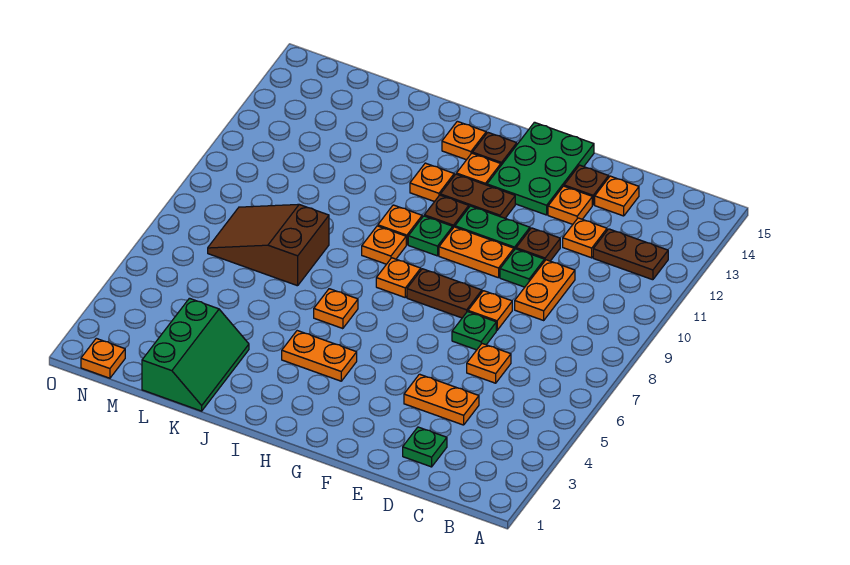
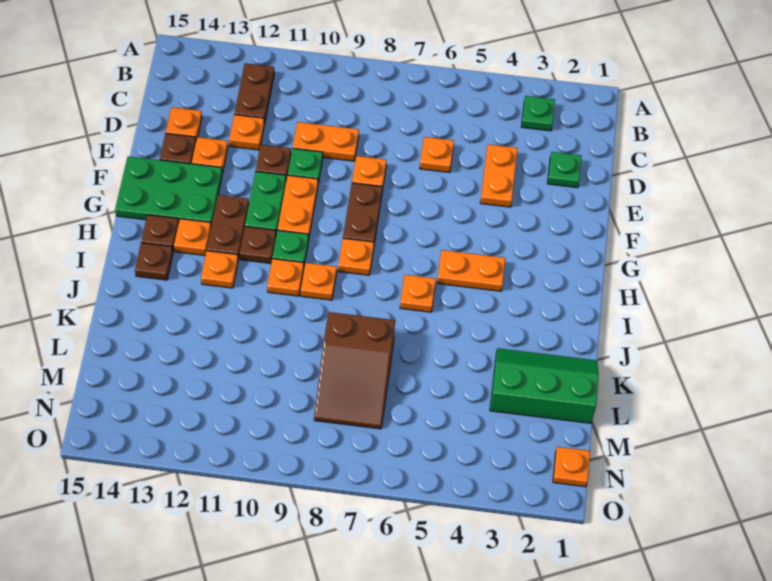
green 1x1 plate [452,312,496,350] -> green 1x1 plate moved to [521,96,555,131]
orange 1x2 plate [282,331,357,381] -> orange 1x2 plate turned to [437,250,505,291]
orange 1x1 plate [442,121,486,160] -> brown 1x1 plate [135,243,173,280]

